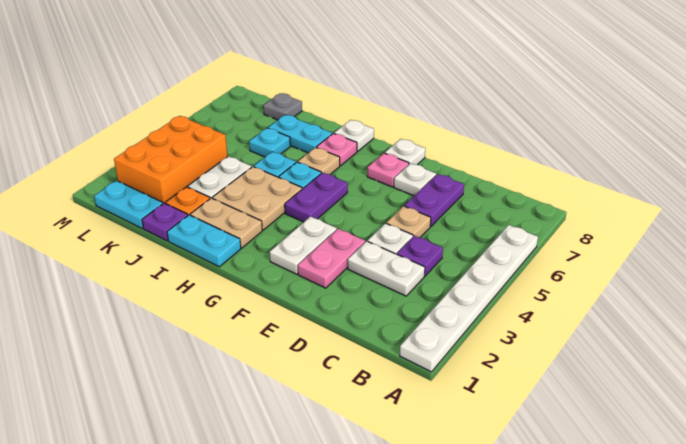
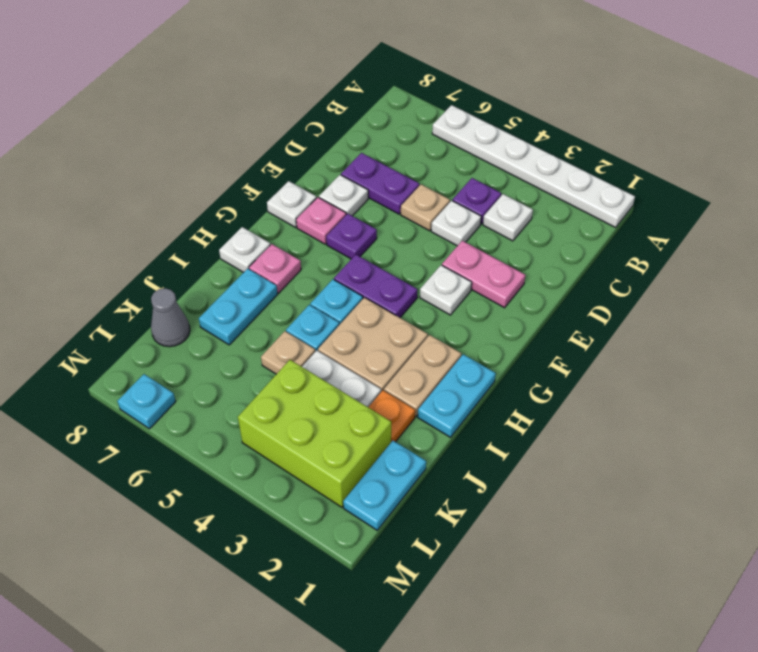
white 1x2 plate [348,241,425,296] -> white 1x1 plate [483,194,533,241]
white 1x2 plate [270,216,337,274] -> white 1x1 plate [420,265,472,315]
tan 1x1 plate [298,147,340,174] -> tan 1x1 plate moved to [261,331,315,374]
purple 1x1 plate [142,203,188,241] -> purple 1x1 plate moved to [326,214,377,259]
cyan 1x1 plate [249,128,290,157] -> cyan 1x1 plate moved to [117,374,176,429]
orange 2x3 brick [114,116,227,204] -> lime 2x3 brick [238,360,391,507]
grey 1x1 plate [263,93,302,120] -> grey 1x1 cone [151,288,190,347]

